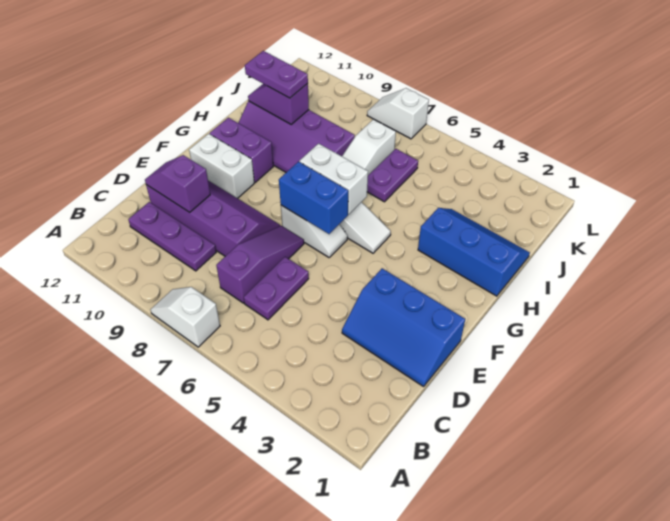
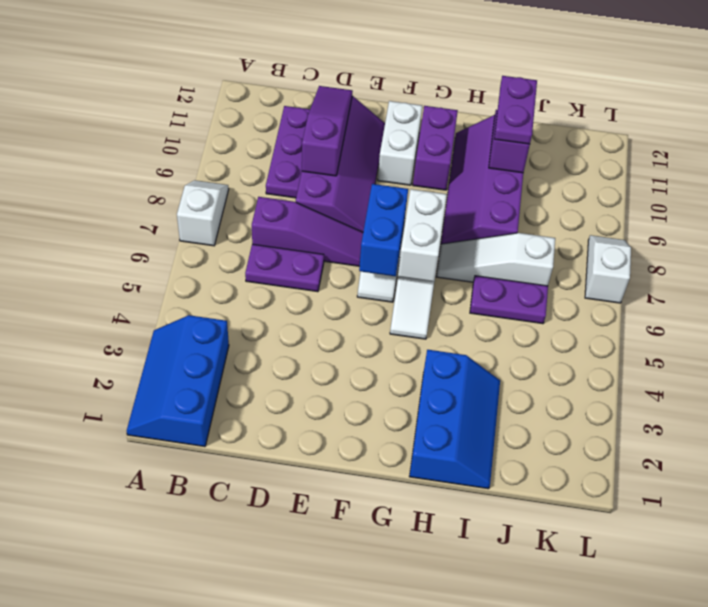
blue 2x3 slope [342,268,465,387] -> blue 2x3 slope moved to [127,315,229,447]
purple 1x2 slope [145,155,210,212] -> purple 1x3 slope [302,86,353,176]

